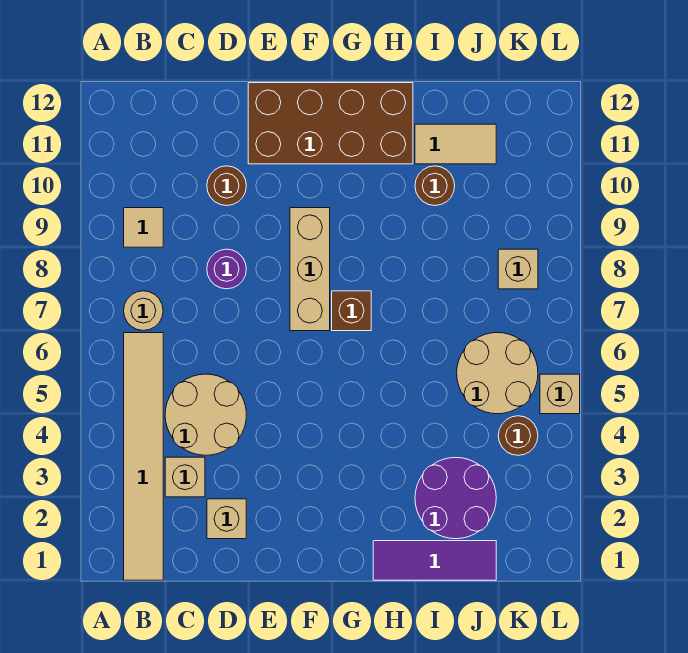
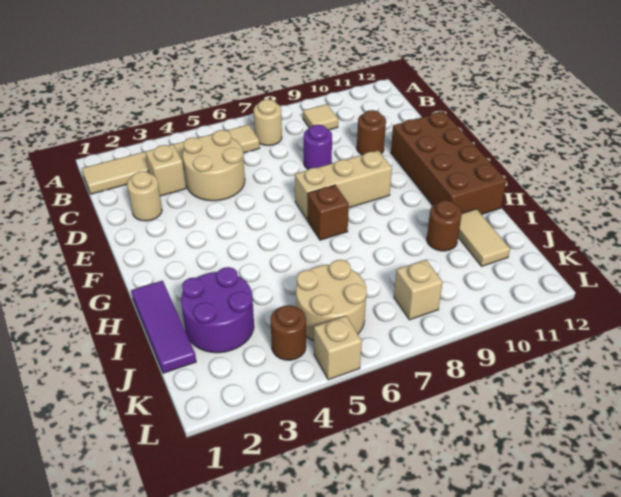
tan 1x1 brick [207,499,246,539] -> tan 1x1 round brick [127,171,162,221]

